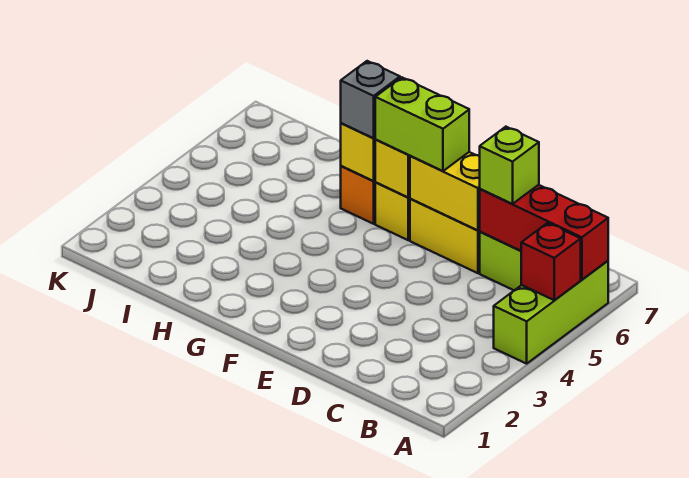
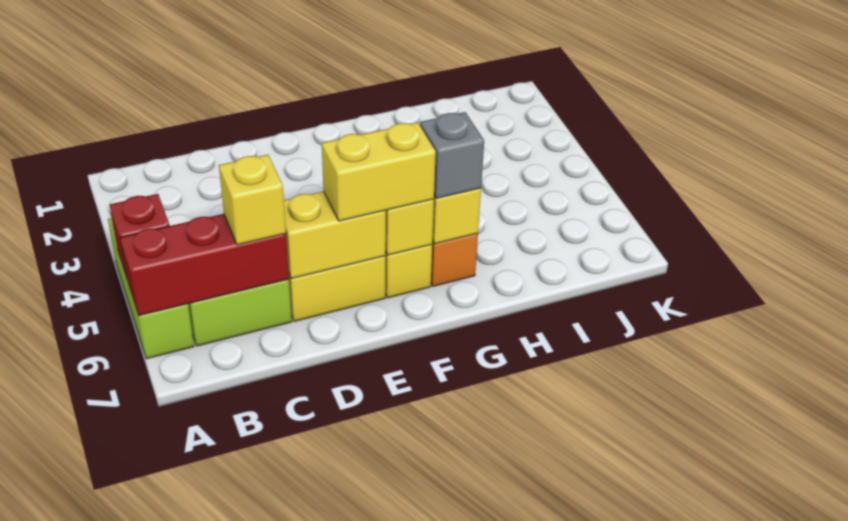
lime 1x1 brick [480,127,539,204] -> yellow 1x1 brick [219,155,286,245]
lime 1x2 brick [375,77,469,171] -> yellow 1x2 brick [322,122,436,221]

